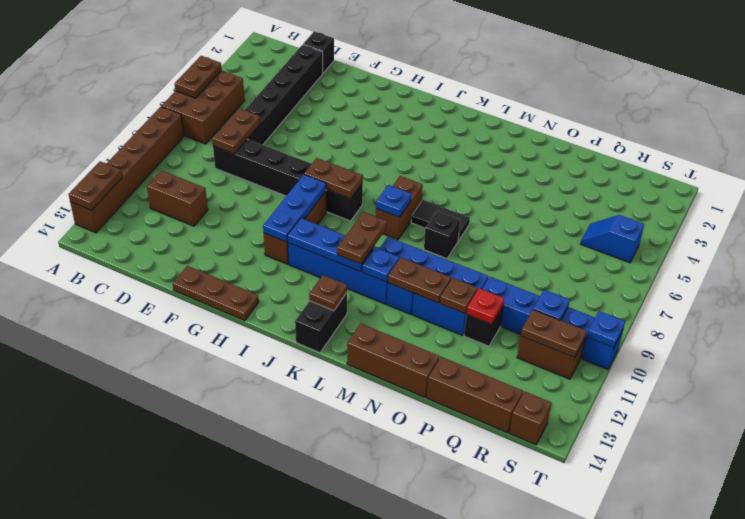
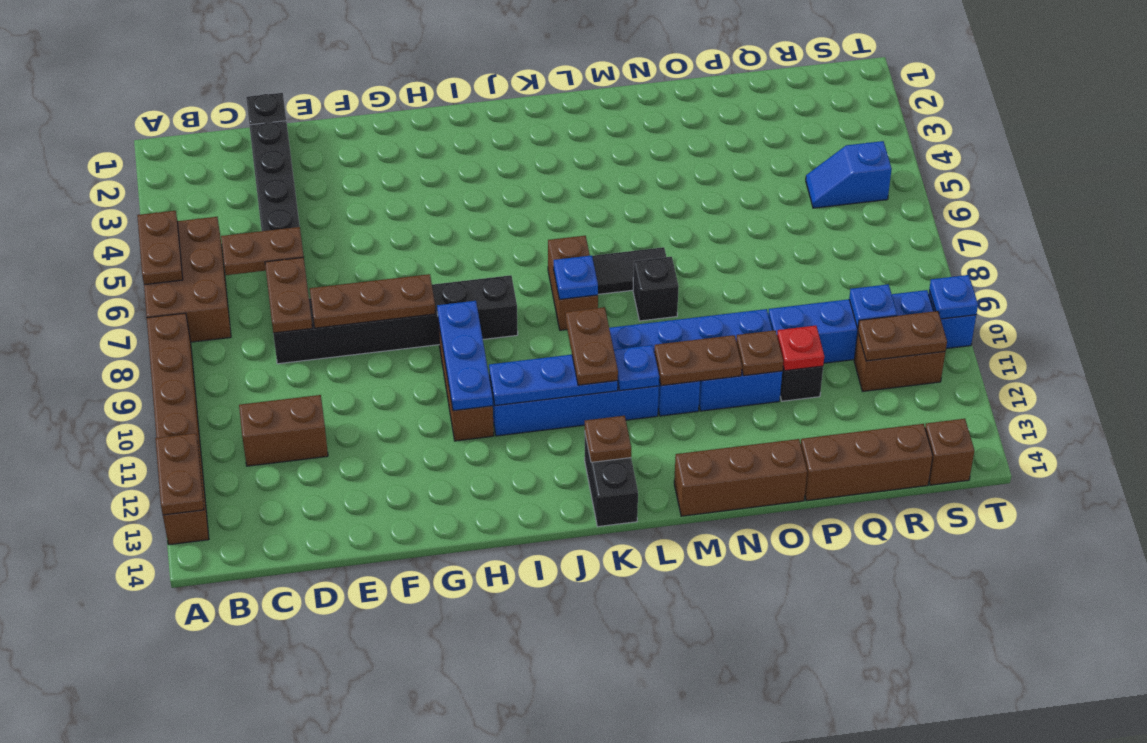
brown 1x3 plate [173,266,259,321] -> brown 1x3 plate moved to [310,274,435,328]
brown 1x2 plate [304,158,363,199] -> brown 1x2 plate moved to [221,227,304,275]

